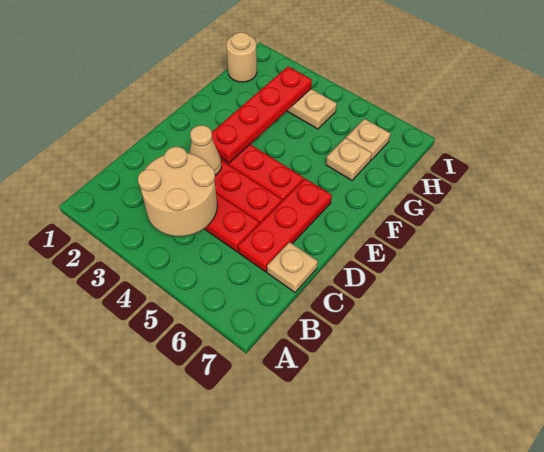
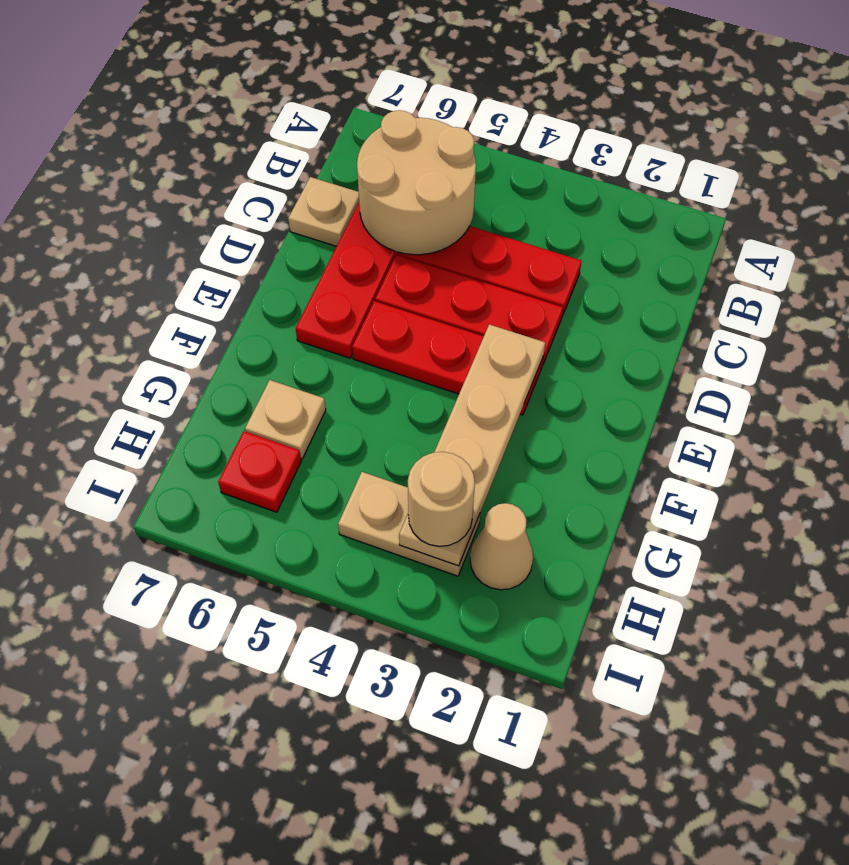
tan 2x2 round brick [138,147,217,236] -> tan 2x2 round brick moved to [357,110,476,255]
tan 1x1 cone [190,125,221,175] -> tan 1x1 cone moved to [470,503,533,590]
red 1x4 plate [212,67,312,163] -> tan 1x4 plate [399,324,545,566]
tan 1x1 round brick [226,32,257,82] -> tan 1x1 round brick moved to [408,452,475,546]
tan 1x1 plate [346,119,391,160] -> red 1x1 plate [218,431,301,512]

